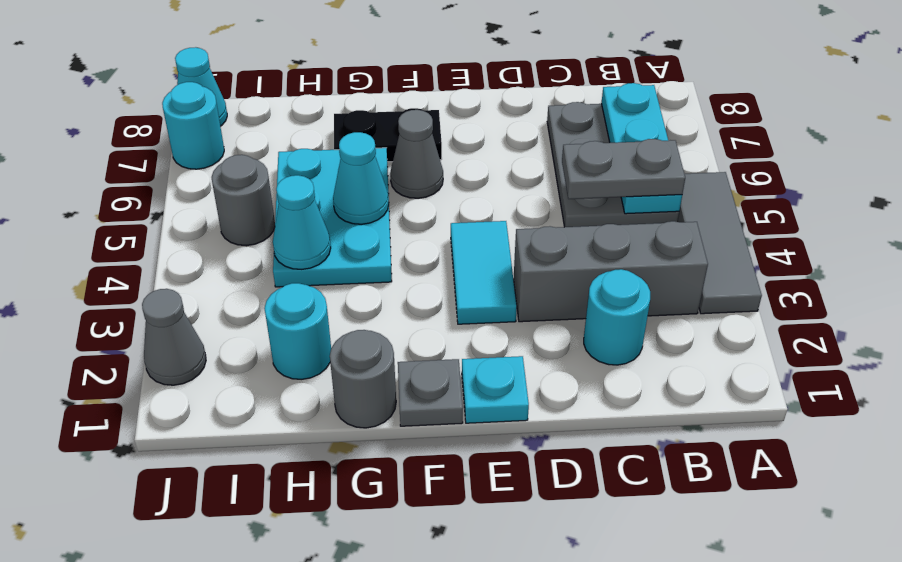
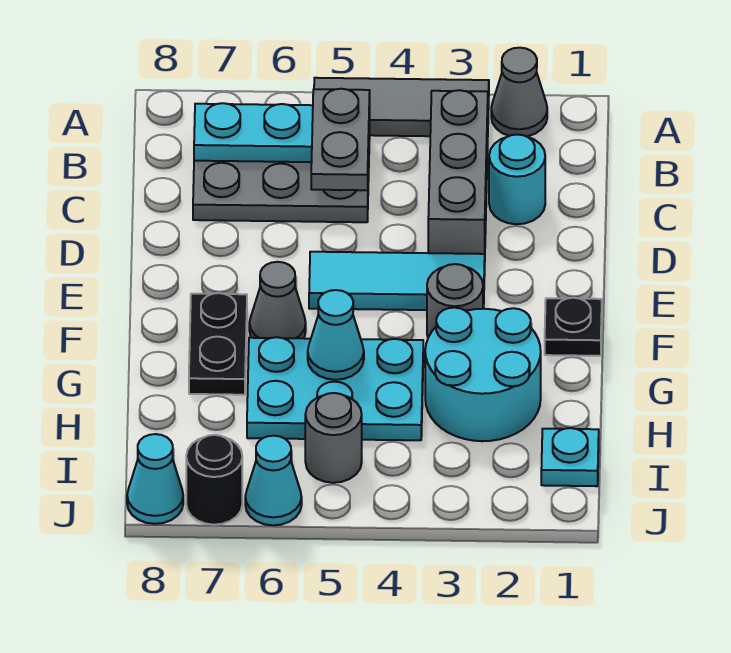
cyan 1x1 plate [462,356,529,423] -> cyan 1x1 plate moved to [541,428,599,486]
cyan 1x2 tile [451,221,517,324] -> cyan 1x3 tile [309,252,485,310]
grey 1x1 plate [398,359,463,426] -> black 1x1 plate [545,298,602,356]
grey 1x1 round brick [330,330,396,428] -> grey 1x1 round brick moved to [427,264,483,337]
cyan 1x1 round brick [264,283,331,379] -> cyan 2x2 round brick [425,308,541,441]
cyan 1x1 cone [273,175,331,269] -> cyan 1x1 cone moved to [245,436,302,525]
grey 1x1 cone [142,289,206,385] -> grey 1x1 cone moved to [491,48,547,137]
cyan 1x1 round brick [162,82,224,169] -> black 1x1 round brick [186,435,242,525]

